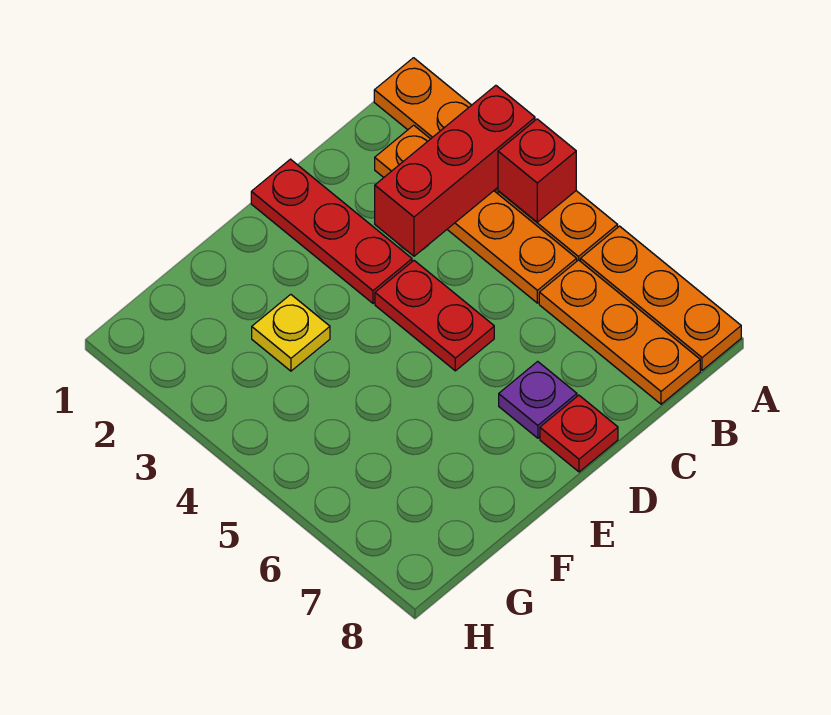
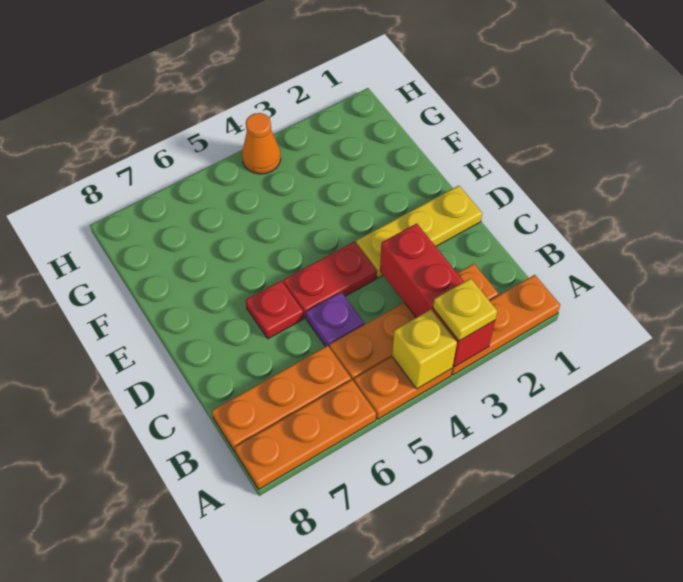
red 1x1 brick [498,119,576,222] -> yellow 1x1 brick [392,310,457,389]
red 1x3 plate [251,159,412,303] -> yellow 1x3 plate [356,186,482,278]
purple 1x1 plate [499,361,577,438] -> purple 1x1 plate moved to [306,292,364,348]
red 1x1 plate [540,395,618,472] -> red 1x1 plate moved to [246,281,304,339]
yellow 1x1 plate [252,294,330,371] -> yellow 1x1 plate moved to [433,278,497,341]
none -> orange 1x1 cone [242,113,281,174]

